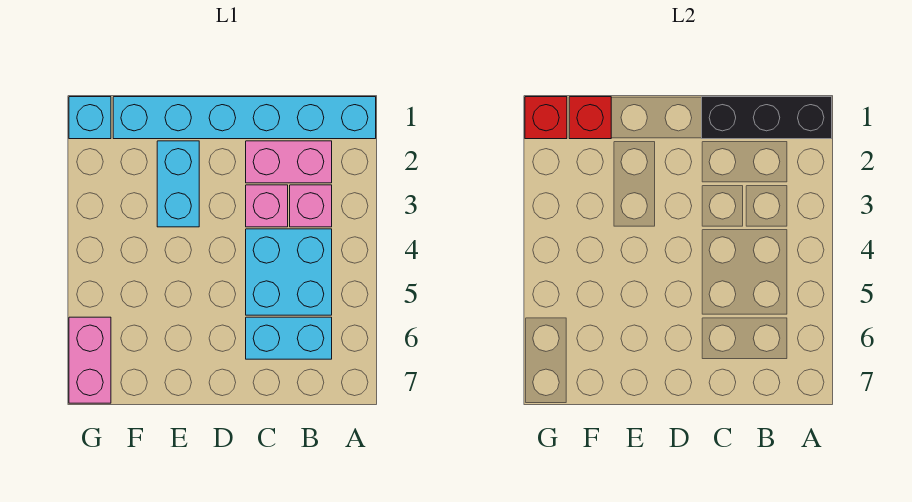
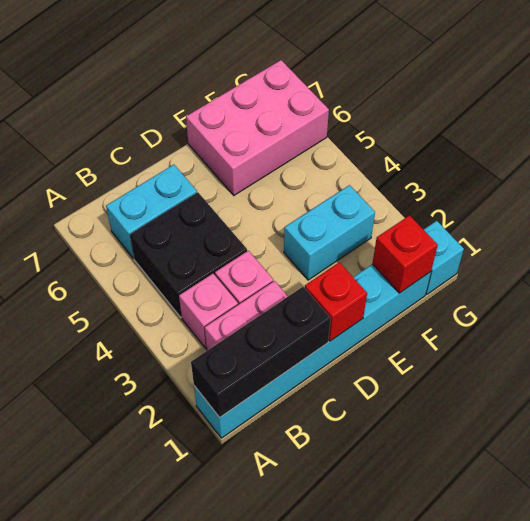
cyan 2x2 brick [246,229,332,315] -> black 2x2 brick [130,193,247,317]
cyan 1x2 brick [157,141,199,227] -> cyan 1x2 brick turned to [284,185,375,280]
red 1x1 brick [525,97,567,139] -> red 1x1 brick moved to [305,262,367,341]
pink 1x2 brick [69,317,111,403] -> pink 2x3 brick [186,60,329,195]

